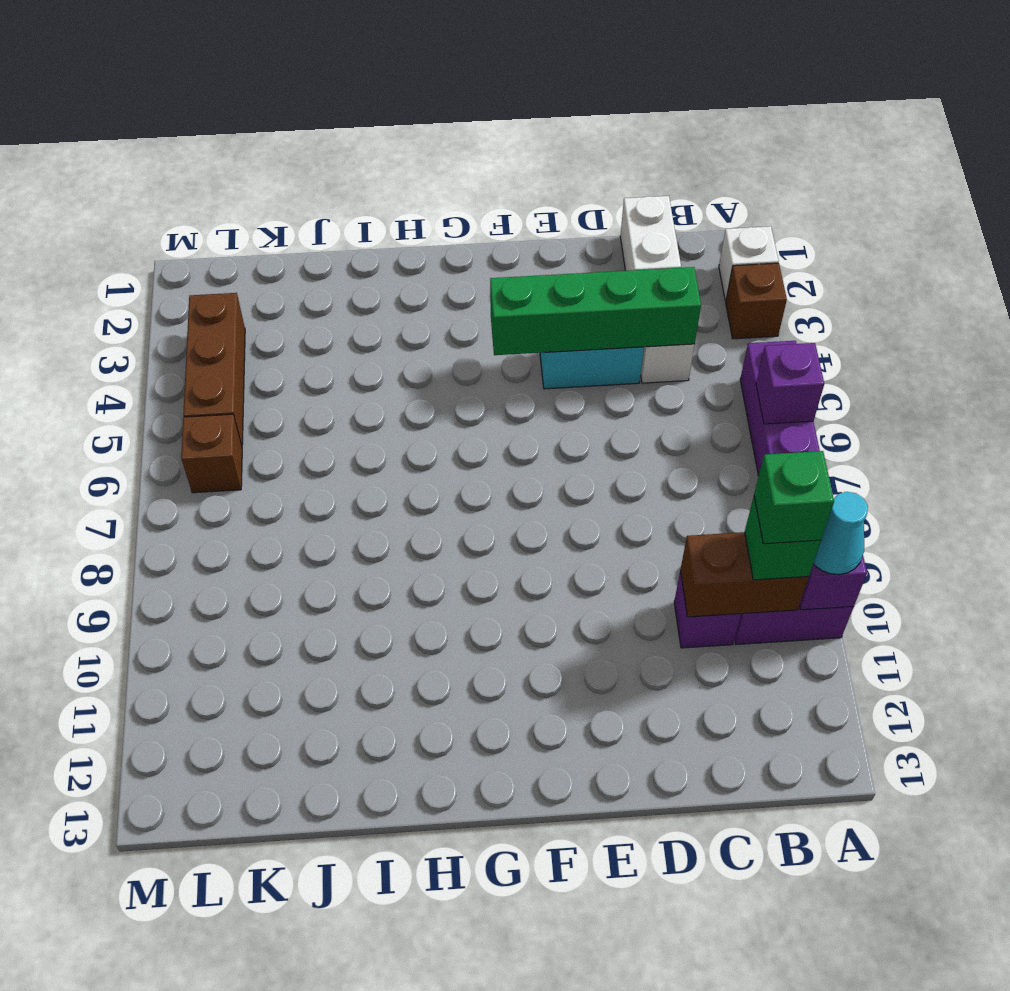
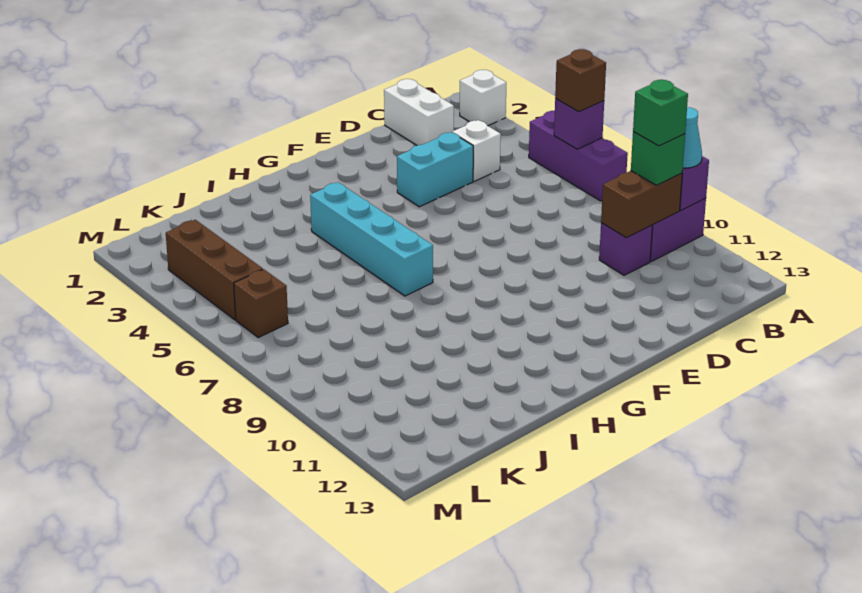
brown 1x1 brick [726,263,787,339] -> brown 1x1 brick moved to [555,49,606,112]
green 1x4 brick [490,267,701,355] -> none
none -> cyan 1x4 brick [310,182,433,296]

